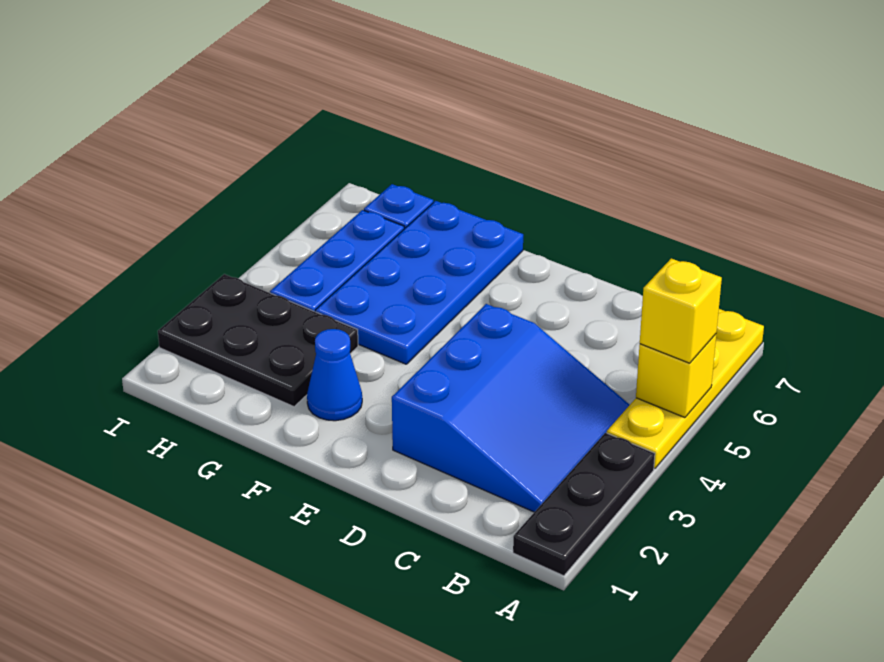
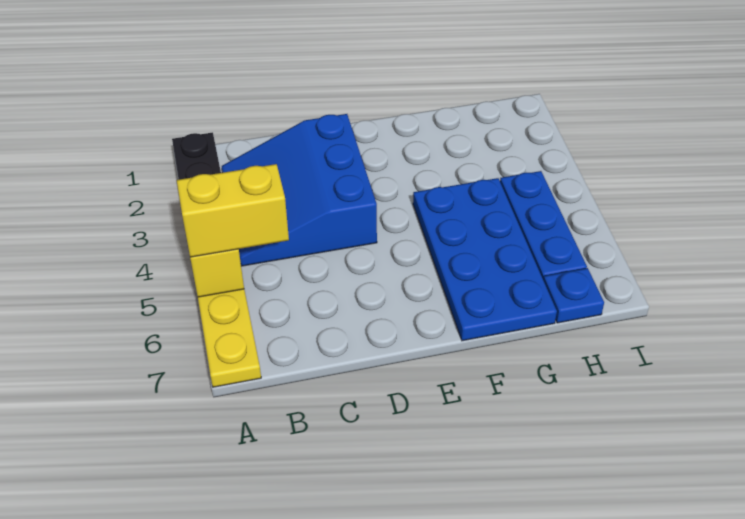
yellow 1x1 brick [640,258,722,363] -> yellow 1x2 brick [177,164,289,257]
blue 1x1 cone [307,329,362,421] -> none
black 2x3 plate [158,274,358,407] -> none

